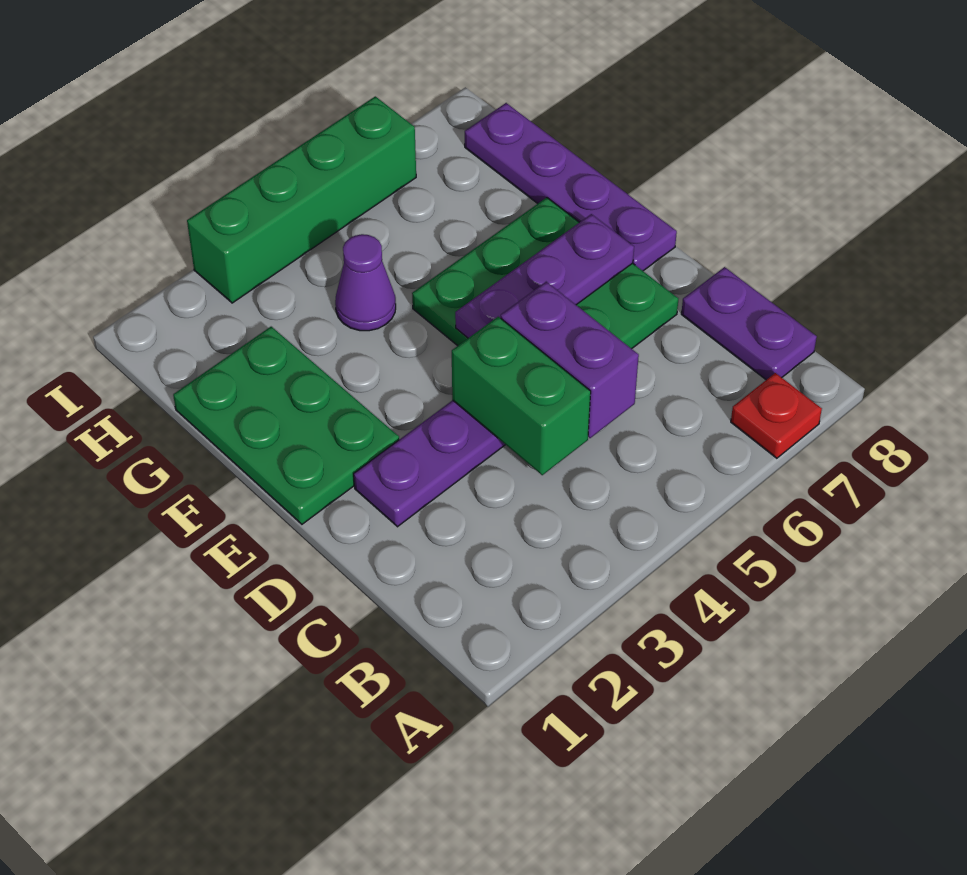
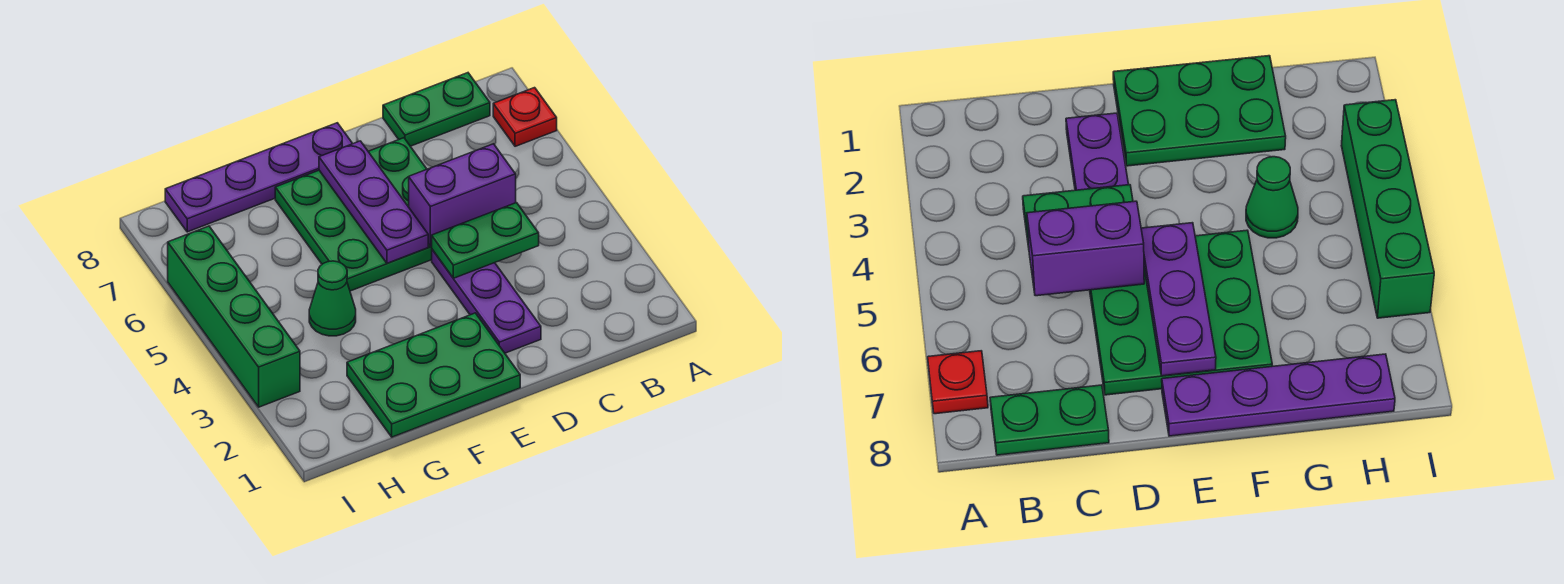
purple 1x2 plate [681,267,817,380] -> green 1x2 plate [383,73,490,146]
green 1x2 brick [452,317,591,475] -> green 1x2 plate [432,203,539,278]
purple 1x1 cone [335,234,396,331] -> green 1x1 cone [309,261,356,336]

